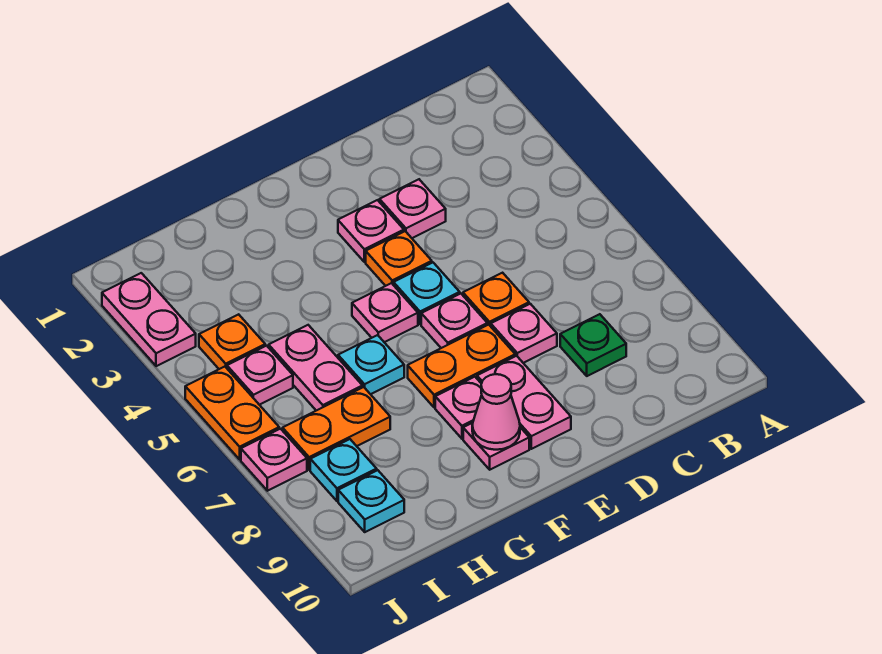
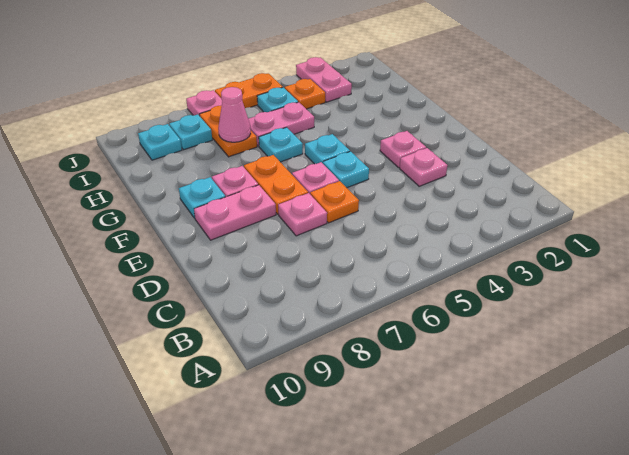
green 1x1 plate [560,314,626,376] -> none
orange 1x1 plate [366,231,432,286] -> none
pink 1x1 plate [352,283,418,342] -> cyan 1x1 plate [305,134,350,164]
pink 1x1 plate [463,423,529,470] -> cyan 1x1 plate [179,177,225,218]
pink 1x1 cone [472,374,520,450] -> pink 1x1 cone moved to [218,87,251,142]
pink 1x1 plate [227,346,293,405] -> cyan 1x1 plate [257,87,298,112]
pink 1x2 plate [102,273,196,366] -> pink 1x2 plate turned to [296,57,352,102]

